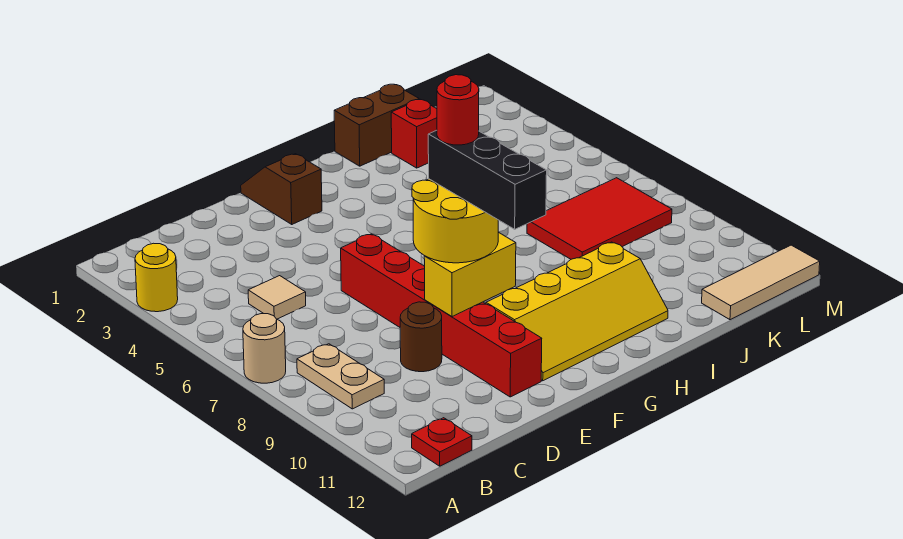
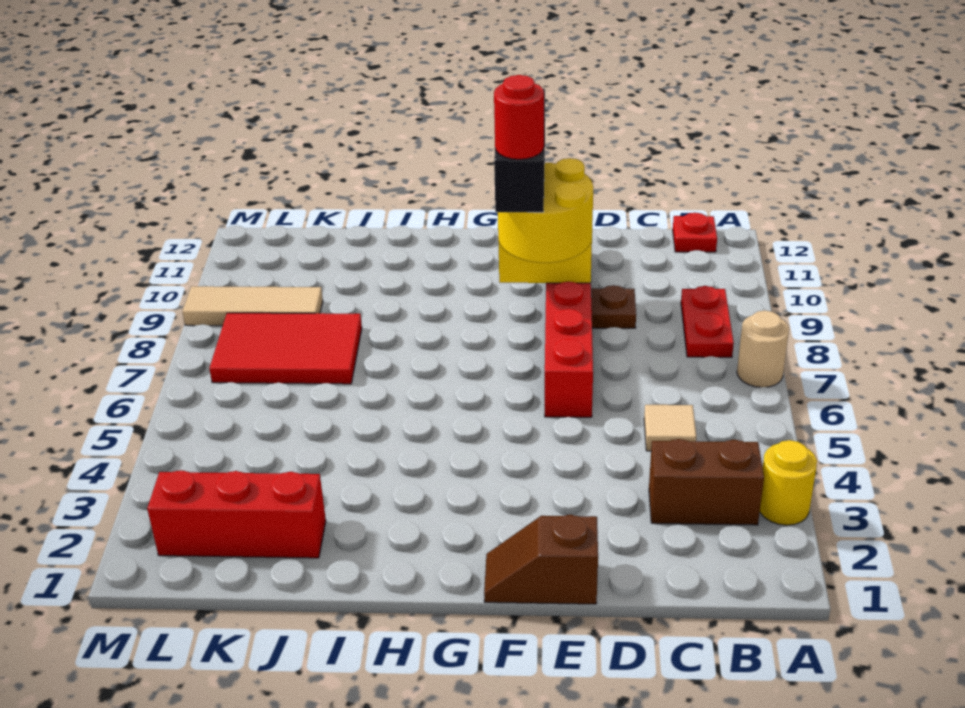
tan 1x2 plate [297,344,384,409] -> red 1x2 plate [681,286,734,357]
brown 1x1 round brick [400,302,442,372] -> brown 1x1 plate [591,285,636,328]
brown 1x2 slope [241,154,322,224] -> brown 1x2 slope turned to [484,515,598,604]
yellow 2x4 slope [486,242,668,381] -> none
brown 1x2 brick [334,84,419,166] -> brown 1x2 brick moved to [649,439,764,525]
red 1x1 brick [391,100,437,168] -> red 1x3 brick [147,470,326,558]
tan 1x3 tile [702,245,820,320] -> tan 1x3 tile moved to [182,286,323,326]

